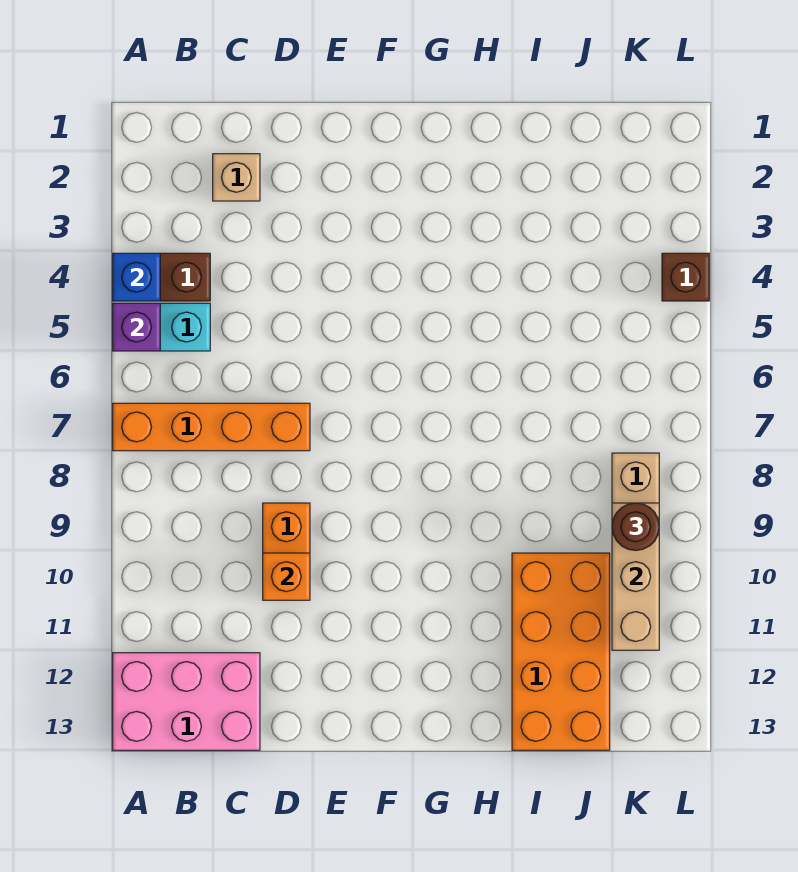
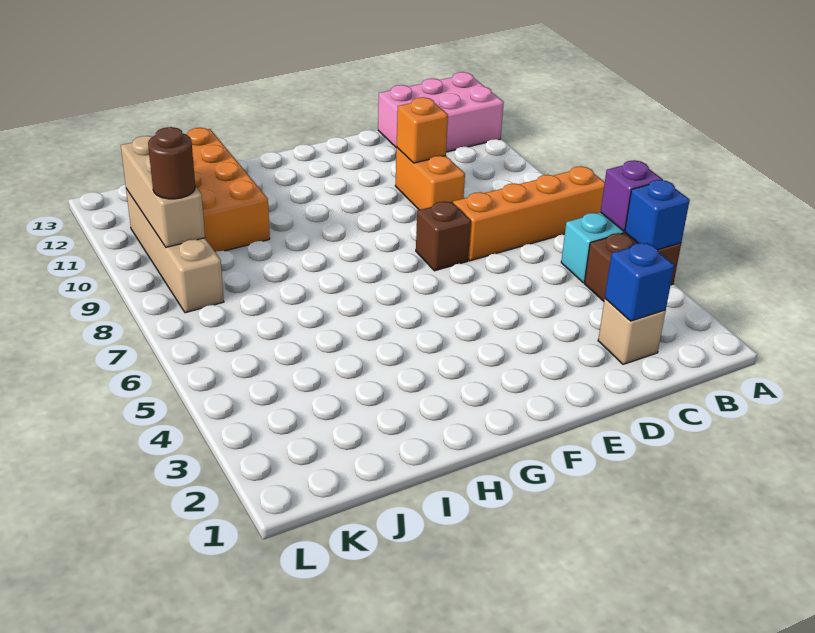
none -> blue 1x1 brick [605,243,674,321]
brown 1x1 brick [662,253,709,301] -> brown 1x1 brick moved to [416,201,471,271]

